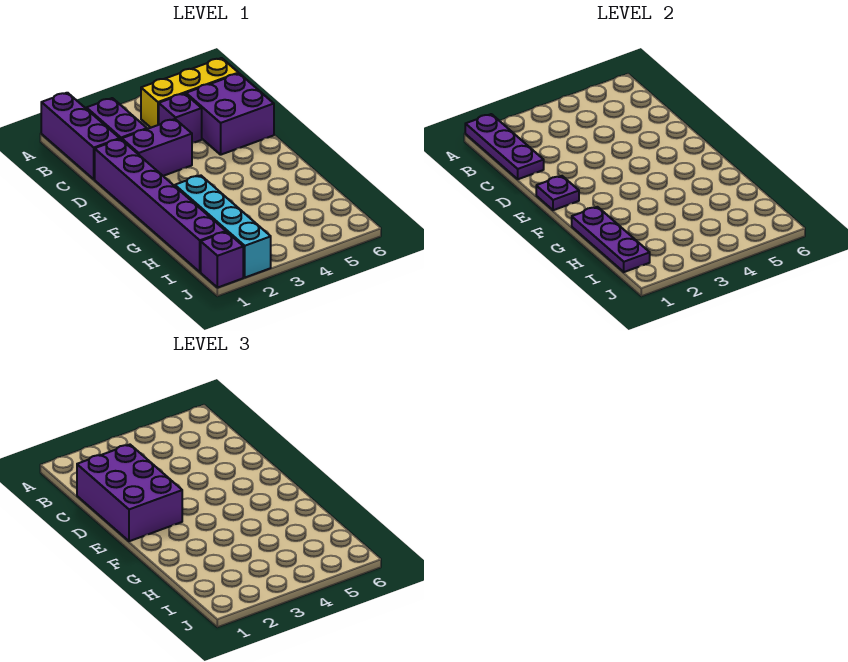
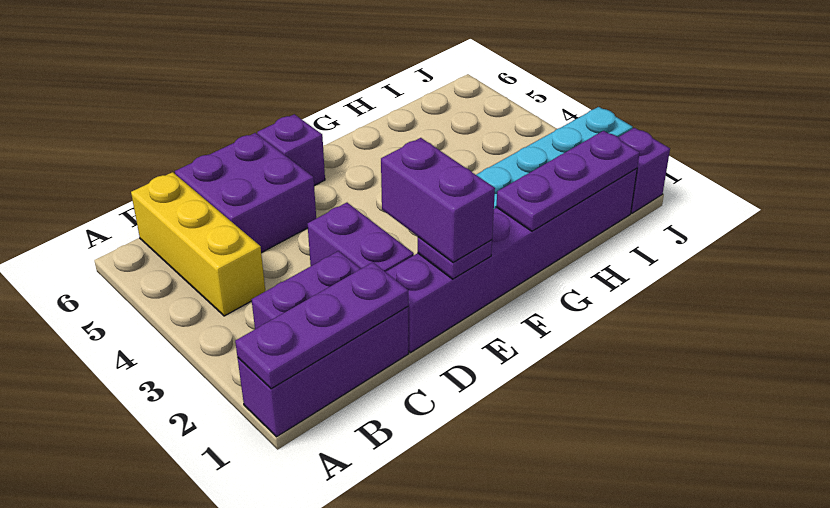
purple 2x3 brick [77,445,182,541] -> purple 1x2 brick [381,138,495,262]
purple 1x1 brick [159,93,202,143] -> purple 1x1 brick moved to [257,114,325,186]

